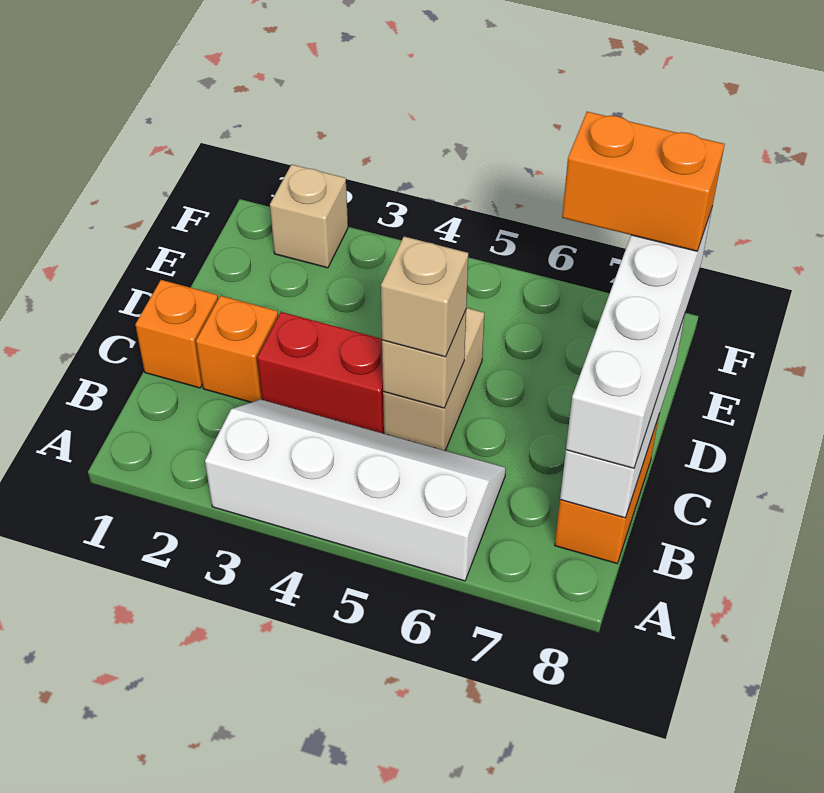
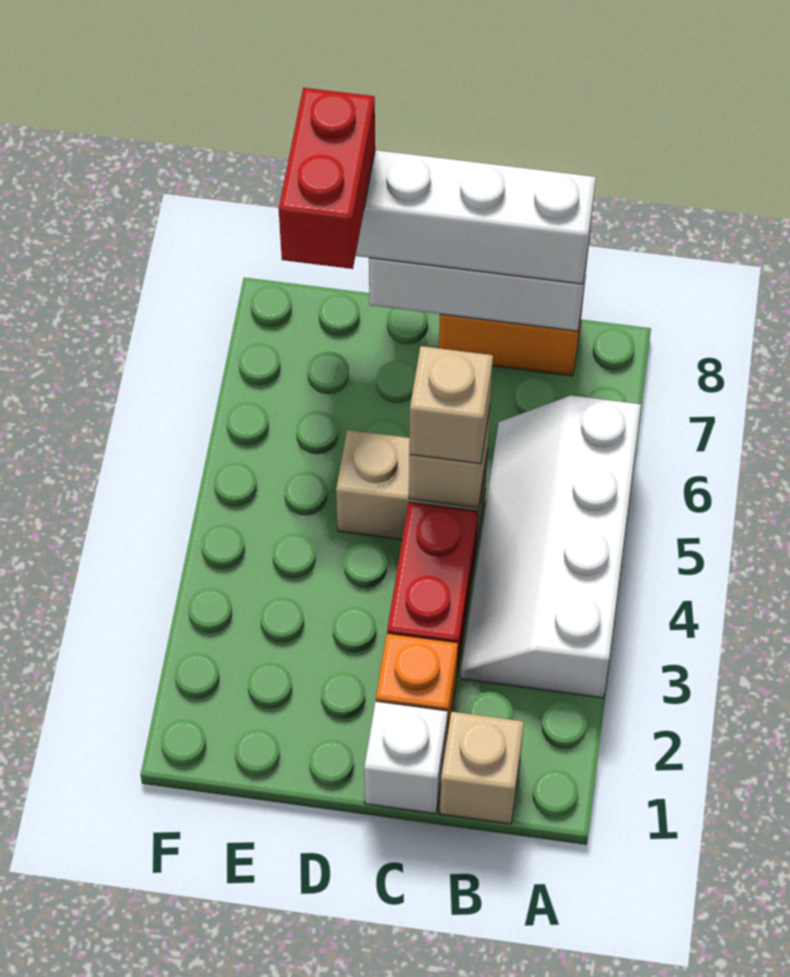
orange 1x1 brick [135,280,218,388] -> white 1x1 brick [364,701,448,814]
orange 1x2 brick [562,112,725,251] -> red 1x2 brick [279,88,375,269]
tan 1x1 brick [270,164,348,268] -> tan 1x1 brick moved to [440,712,524,824]

